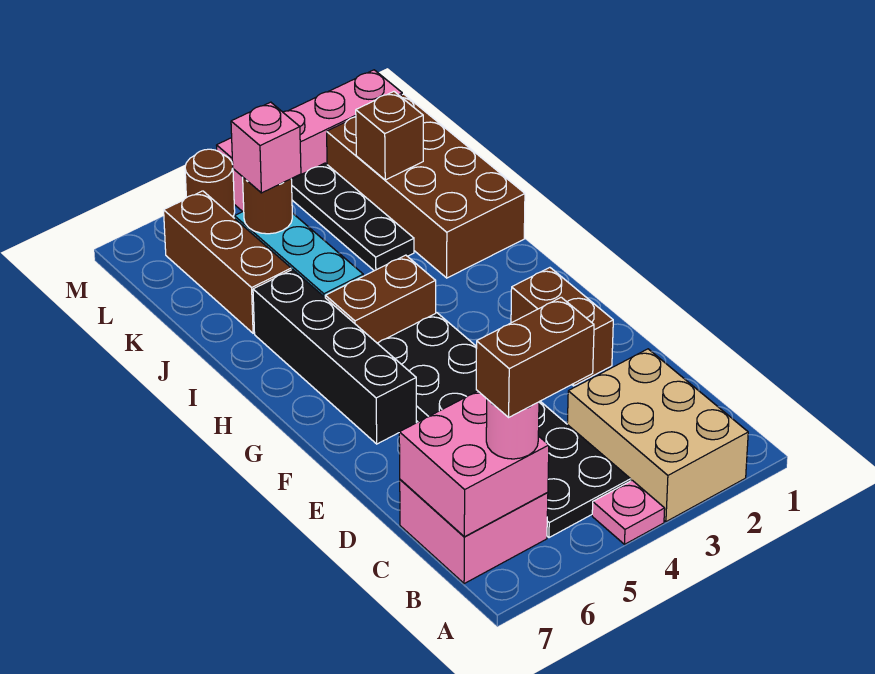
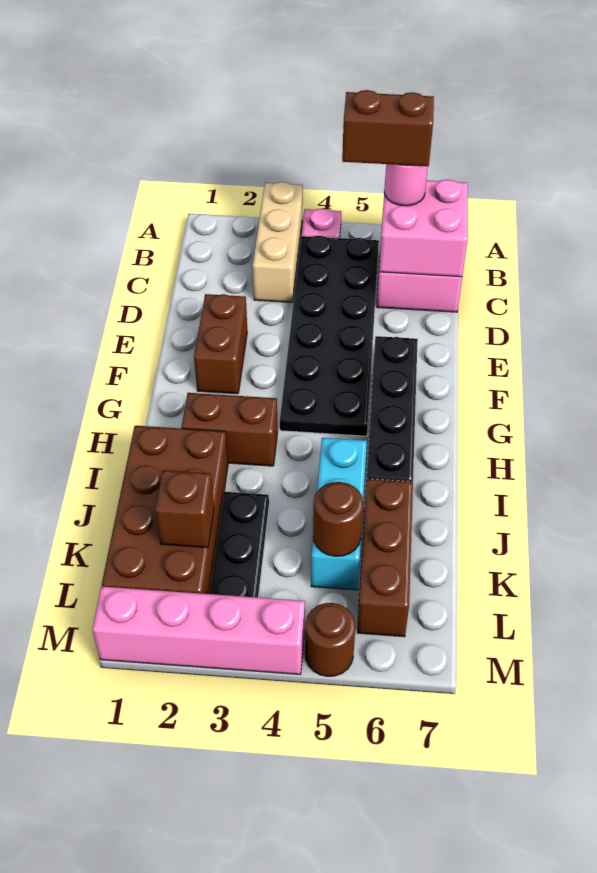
tan 2x3 brick [567,349,748,522] -> tan 1x3 brick [253,182,303,302]
brown 1x2 brick [325,255,436,343] -> brown 1x2 brick moved to [182,393,278,466]
pink 1x1 brick [231,102,301,193] -> none

